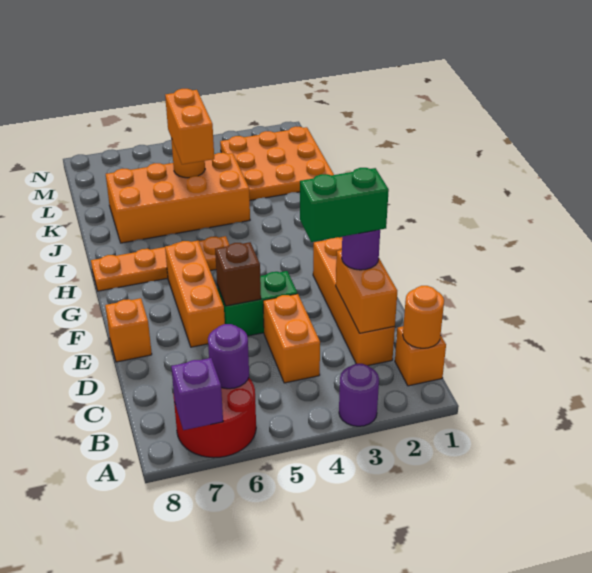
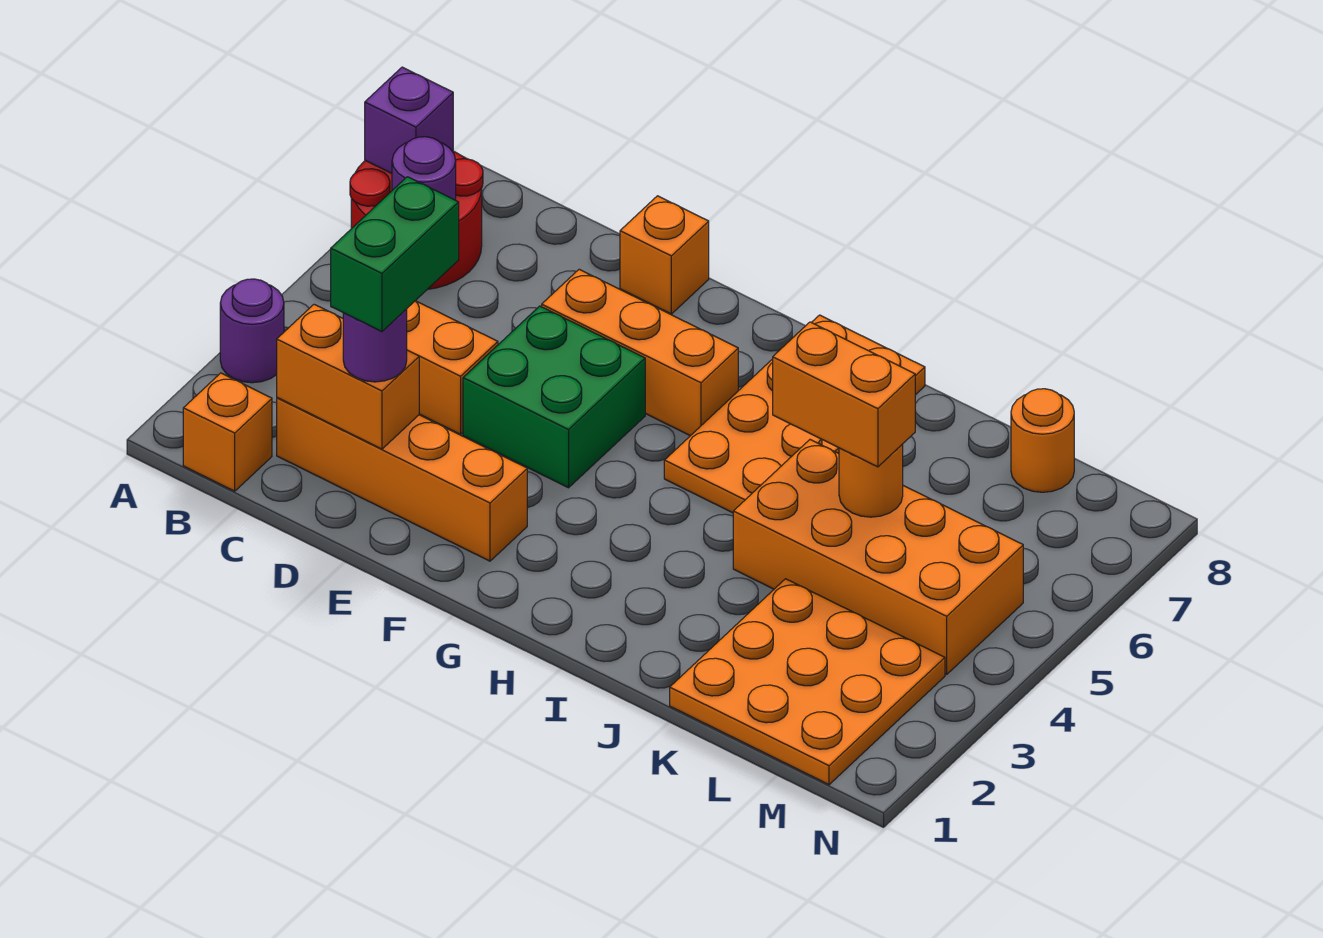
orange 1x1 round brick [403,286,444,348] -> orange 1x1 round brick moved to [1011,389,1074,492]
green 1x2 brick [217,271,297,336] -> green 2x2 brick [463,306,645,488]
brown 1x1 brick [215,242,261,306] -> none
orange 1x4 plate [91,236,229,291] -> orange 2x4 plate [664,315,925,513]
orange 2x4 brick [106,153,250,243] -> orange 2x4 brick turned to [733,440,1023,674]

